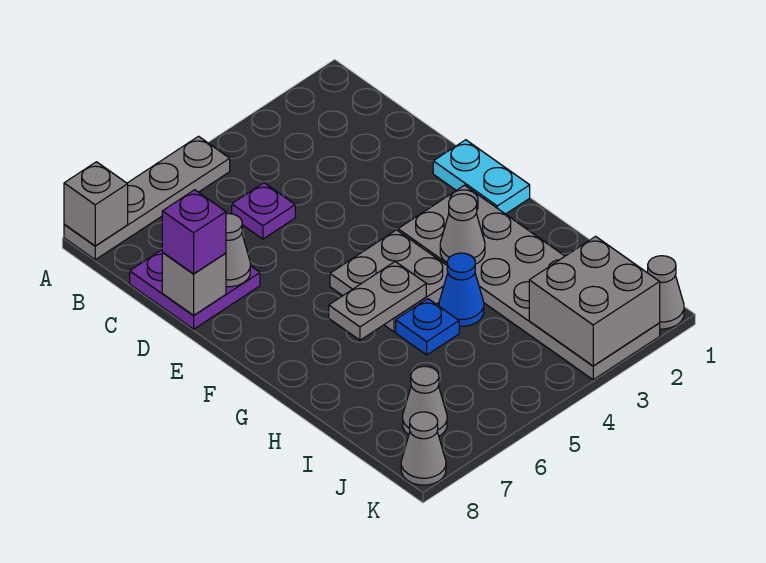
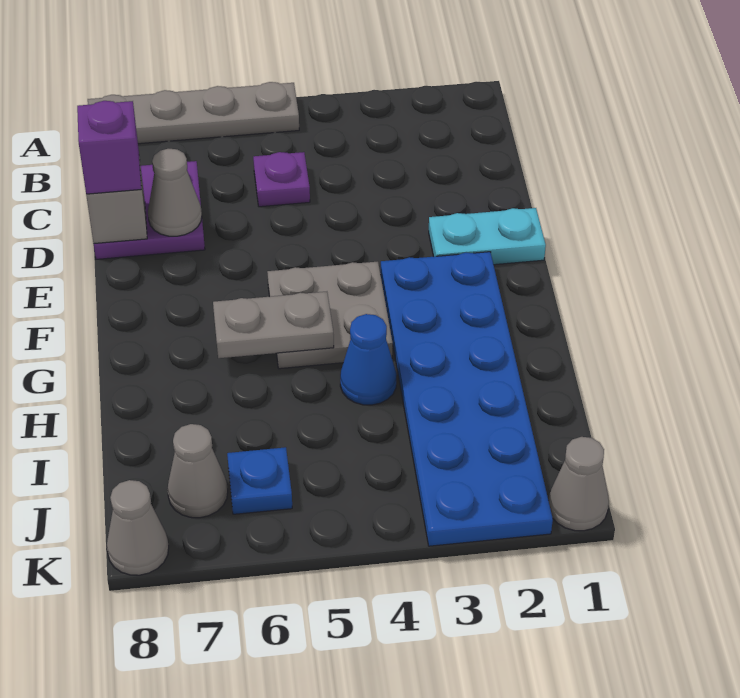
grey 1x1 brick [64,162,128,246] -> none
cyan 1x2 plate [433,140,530,214] -> cyan 1x2 plate turned to [429,208,546,265]
grey 2x6 plate [398,185,660,380] -> blue 2x6 plate [381,252,553,546]
grey 1x1 cone [440,194,485,264] -> none
blue 1x1 plate [396,299,459,355] -> blue 1x1 plate moved to [227,447,292,514]
grey 2x2 brick [529,236,660,366] -> none

